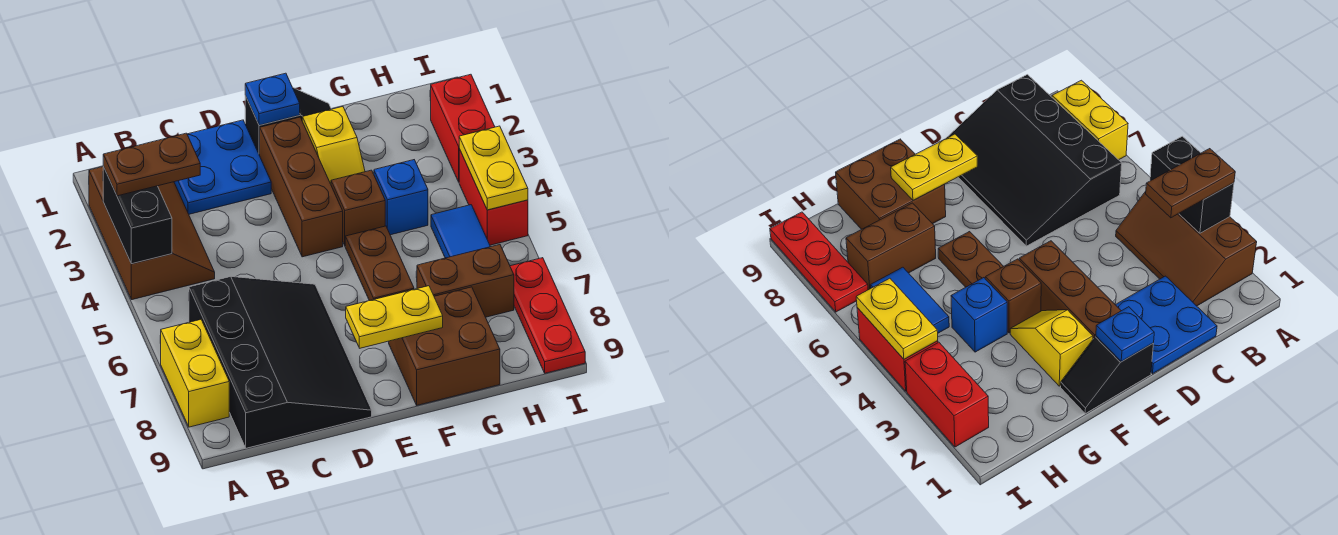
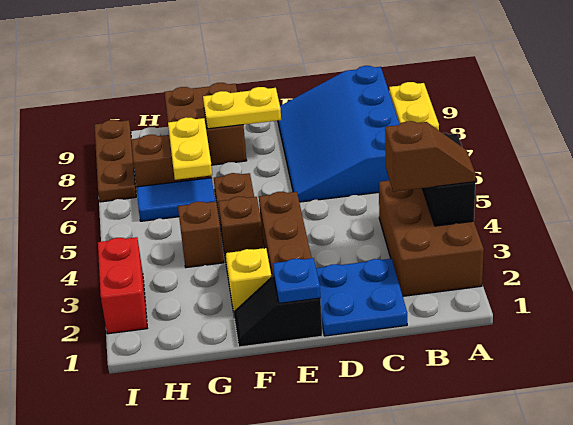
brown 2x3 slope [89,167,215,300] -> brown 2x3 brick [379,180,484,296]
brown 1x2 plate [103,133,200,196] -> brown 1x2 slope [385,121,476,192]
black 3x4 slope [189,277,372,448] -> blue 3x4 slope [278,66,399,202]
blue 1x1 brick [374,160,428,235] -> brown 1x1 brick [178,201,224,268]
blue 1x2 tile [431,205,490,258] -> blue 1x2 tile turned to [137,178,215,221]
red 1x2 brick [459,149,528,245] -> none
yellow 1x2 plate [459,126,528,210] -> yellow 1x2 plate moved to [168,117,212,180]
red 1x3 plate [510,258,585,373] -> brown 1x3 plate [95,120,136,202]

